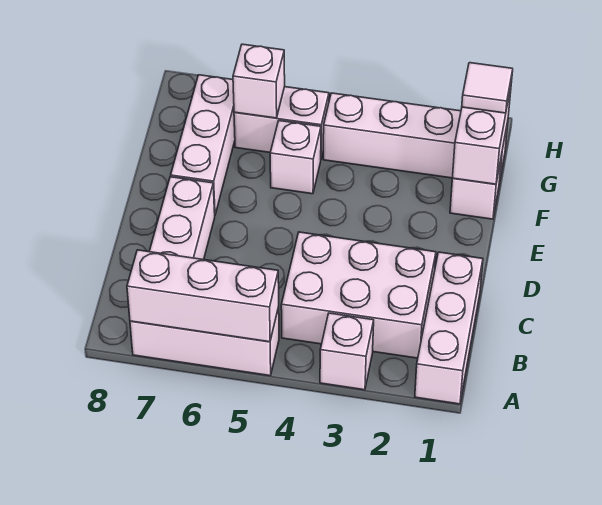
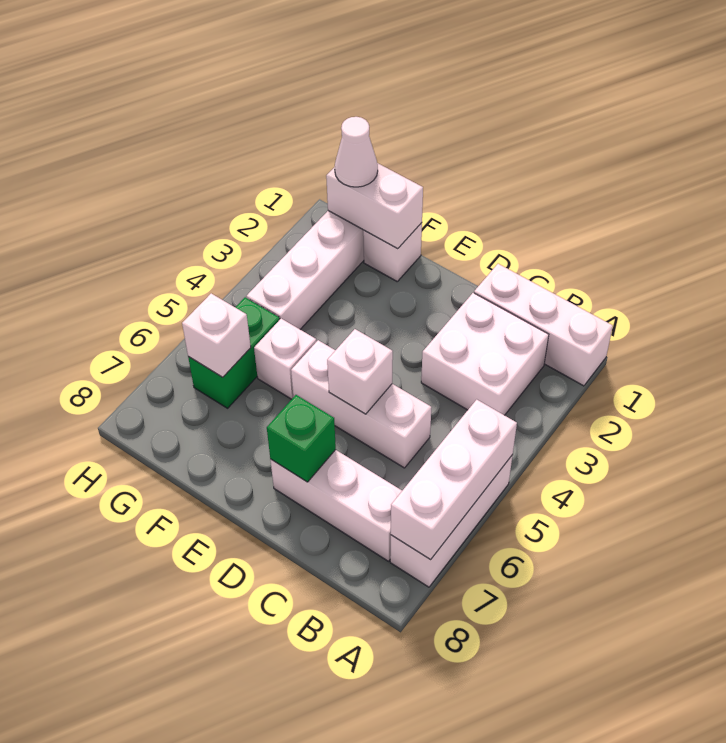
white 1x1 brick [320,313,374,390] -> white 1x1 brick moved to [327,329,393,414]
white 2x3 brick [281,232,436,358] -> white 2x2 brick [421,293,549,415]
none -> green 1x1 brick [267,395,336,482]
white 1x3 brick [171,75,235,215] -> white 1x3 brick moved to [291,340,431,468]
white 1x1 tile [462,63,513,113] -> white 1x1 cone [335,117,378,187]
white 1x2 brick [234,87,329,158] -> green 1x2 brick [188,297,280,408]

